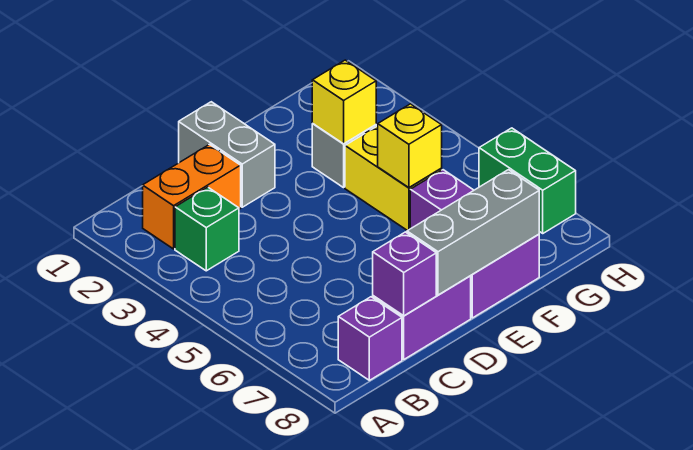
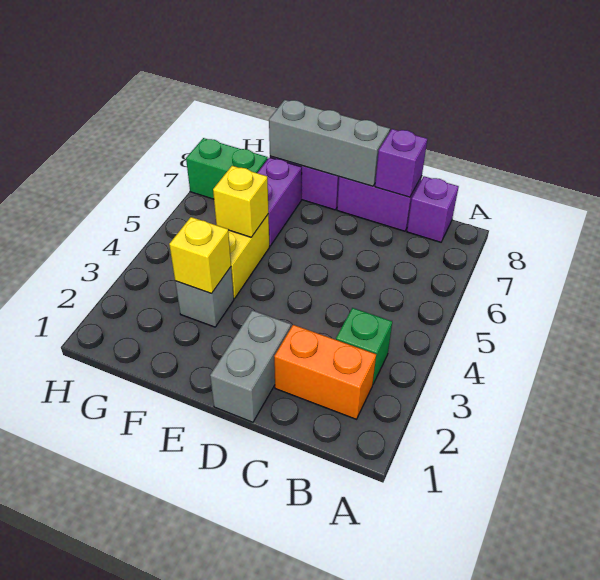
green 1x2 brick [479,128,576,233] -> green 1x2 brick turned to [186,138,268,199]

